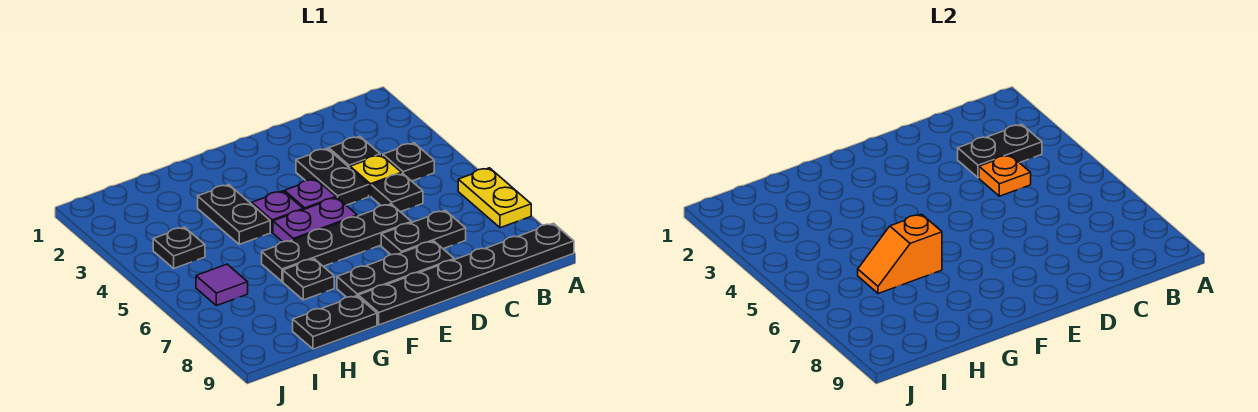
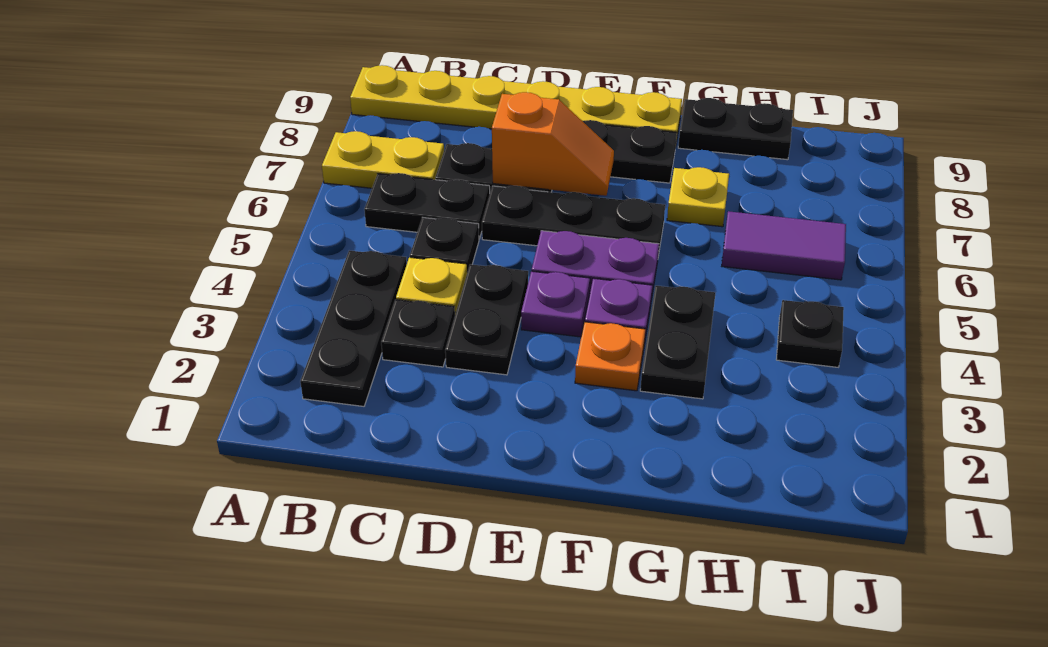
yellow 1x2 plate [458,168,531,228] -> yellow 1x2 plate turned to [322,131,444,188]
black 1x6 plate [358,223,574,325] -> yellow 1x6 plate [350,65,682,142]
black 1x2 plate [958,124,1042,178] -> black 1x2 plate moved to [364,173,490,239]
black 1x1 plate [383,143,434,181] -> black 1x3 plate [300,251,407,406]
orange 1x1 plate [979,155,1031,196] -> orange 1x1 plate moved to [575,322,646,391]
black 1x4 plate [262,204,411,281] -> black 1x3 plate [482,186,665,256]
orange 1x2 slope [858,214,942,294] -> orange 1x2 slope moved to [492,92,614,196]
black 1x1 plate [283,259,334,300] -> yellow 1x1 plate [667,167,729,227]
purple 1x1 tile [196,264,248,306] -> purple 1x2 tile [722,211,846,280]

